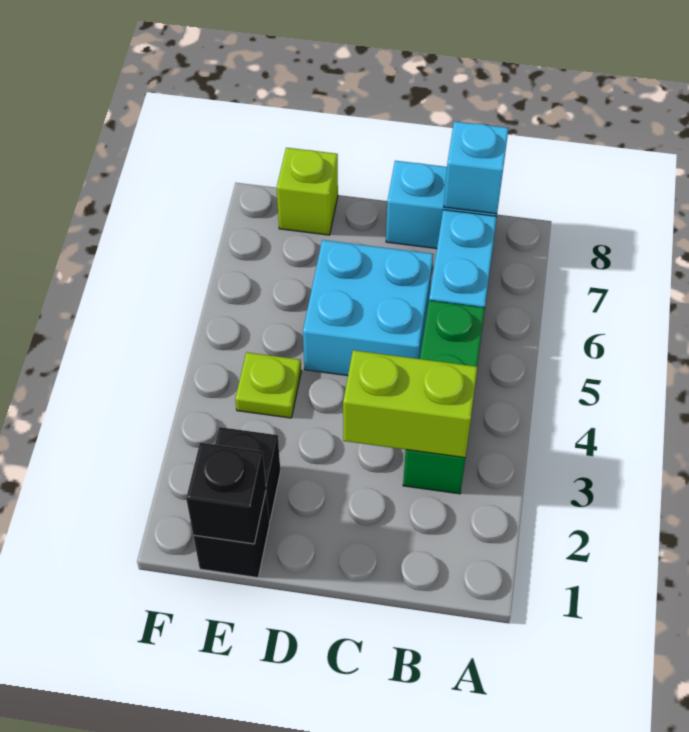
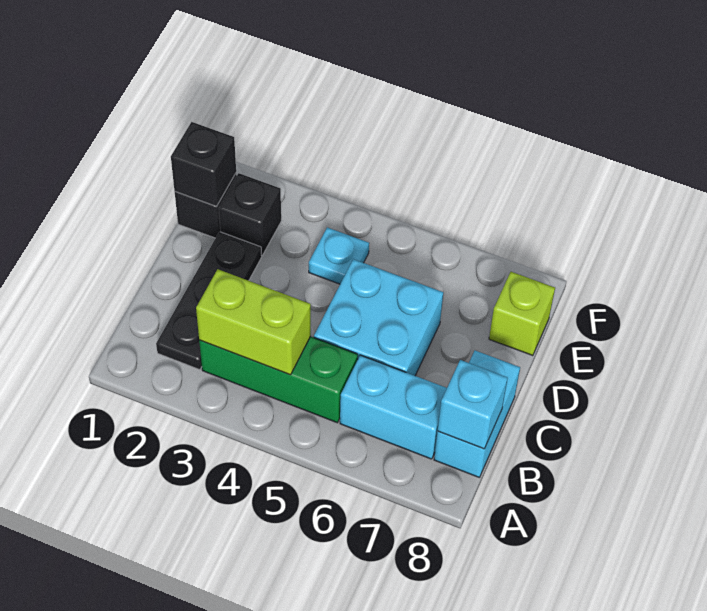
none -> black 1x3 plate [156,232,262,370]
lime 1x2 brick [343,350,478,458] -> lime 1x2 brick turned to [196,269,311,375]
lime 1x1 plate [235,352,301,418] -> cyan 1x1 plate [309,227,369,284]

